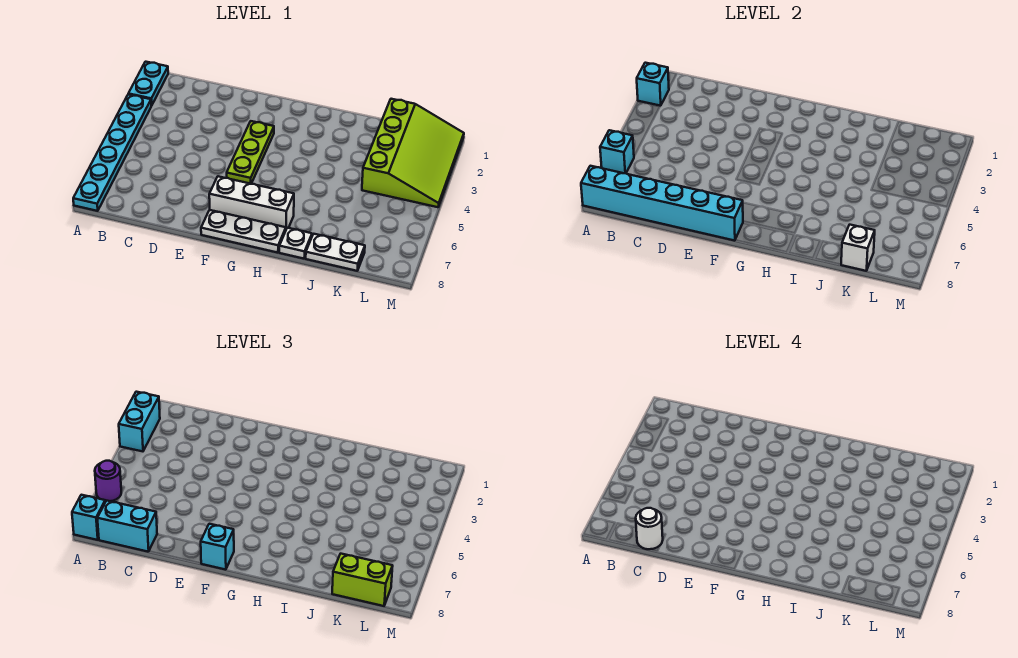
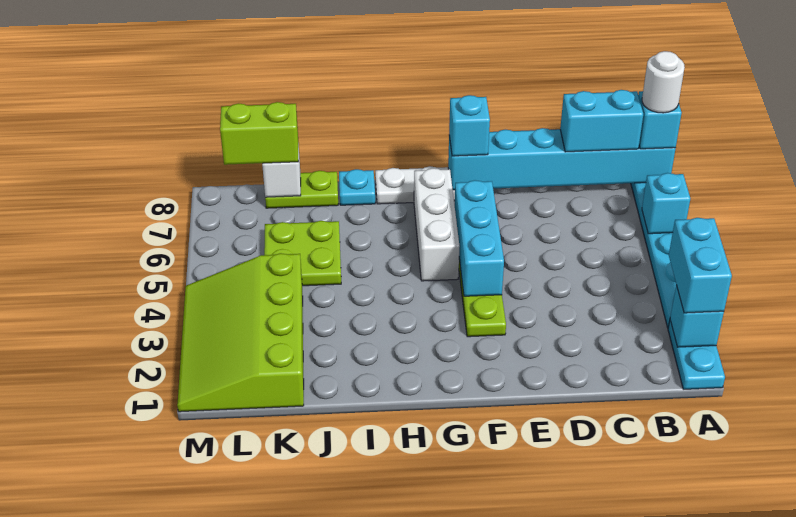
purple 1x1 round brick [95,461,121,501] -> none
white 1x1 round brick [636,508,663,549] -> white 1x1 round brick moved to [642,51,685,113]
none -> cyan 1x3 brick [455,180,504,296]
white 1x3 brick [209,176,294,229] -> white 1x3 brick turned to [414,168,460,281]
white 1x1 plate [279,228,312,259] -> cyan 1x1 plate [339,169,375,205]
none -> lime 2x2 plate [264,221,341,286]
white 1x2 plate [306,234,365,271] -> lime 1x2 plate [265,171,338,208]

